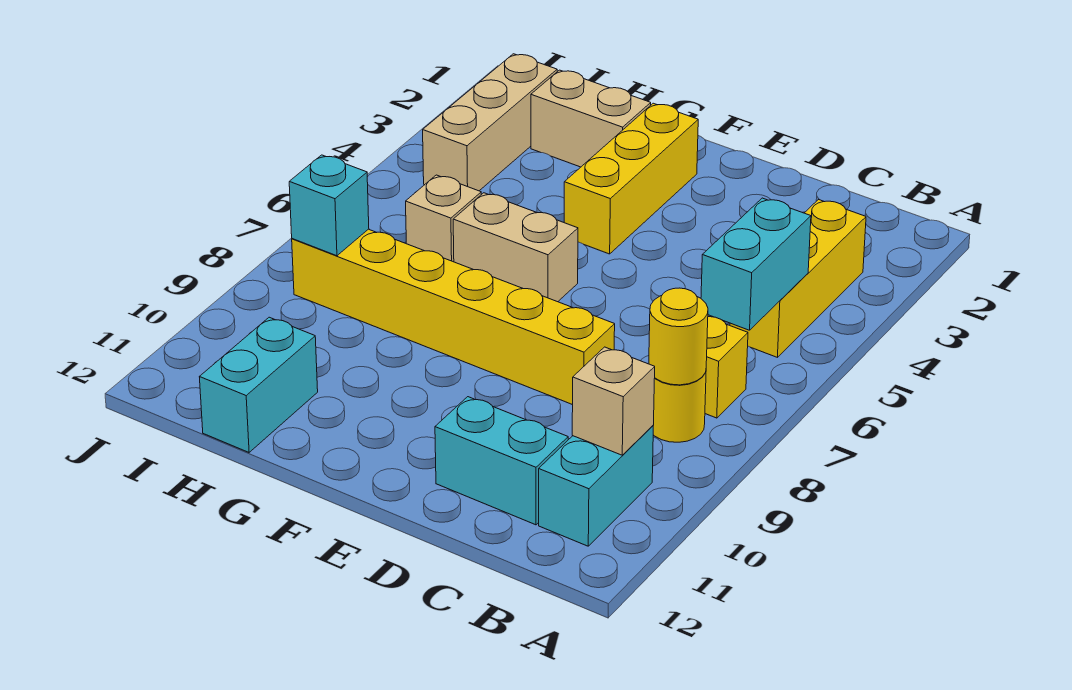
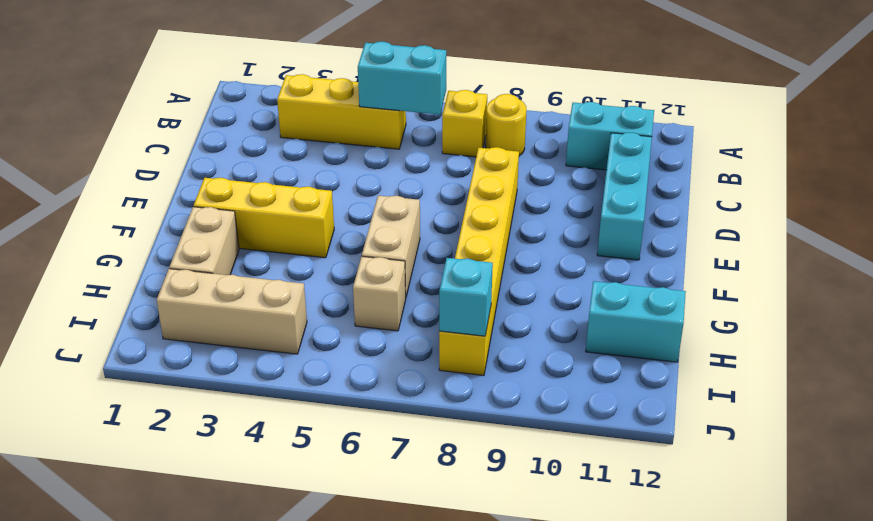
yellow 1x1 round brick [649,288,708,385] -> none
tan 1x1 brick [572,347,655,455] -> none
cyan 1x2 brick [435,397,568,525] -> cyan 1x3 brick [597,133,652,260]

